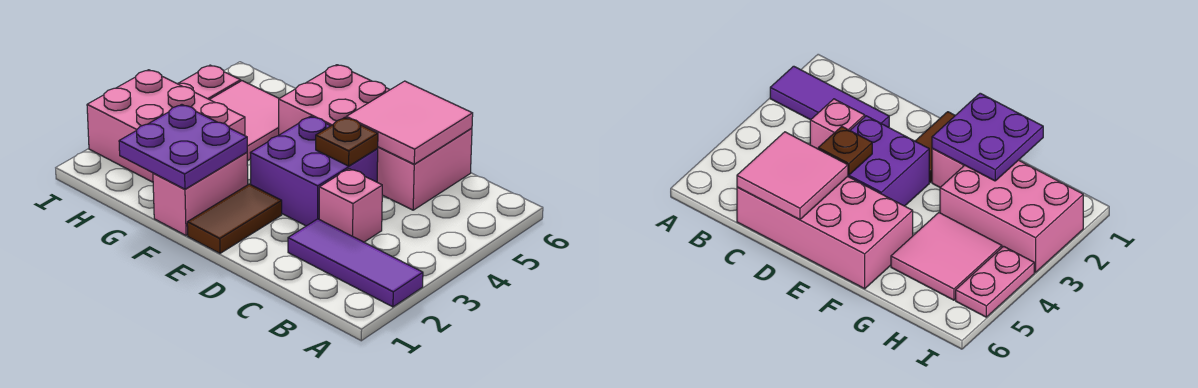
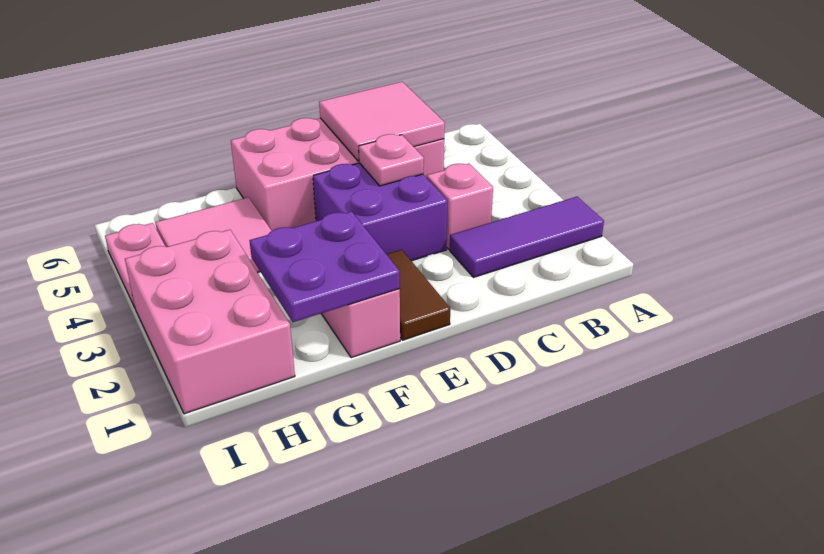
brown 1x1 plate [316,118,378,166] -> pink 1x1 plate [359,134,424,186]
pink 2x3 brick [87,70,245,182] -> pink 2x3 brick turned to [125,230,295,414]

